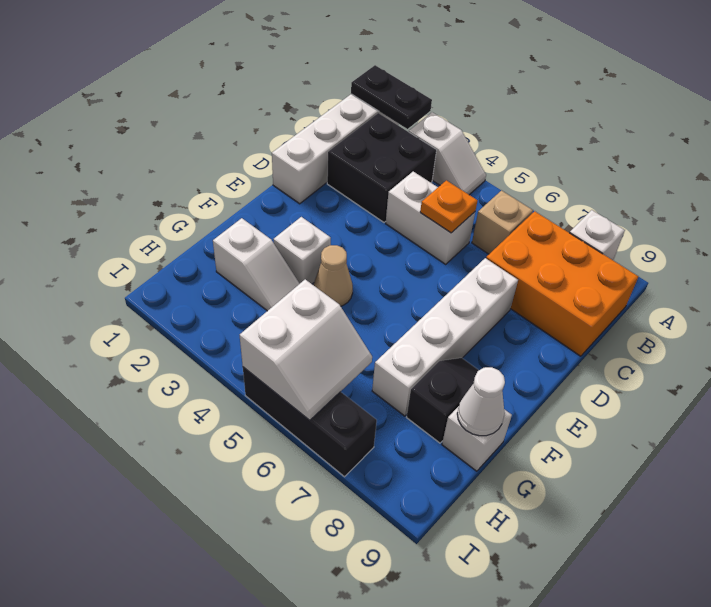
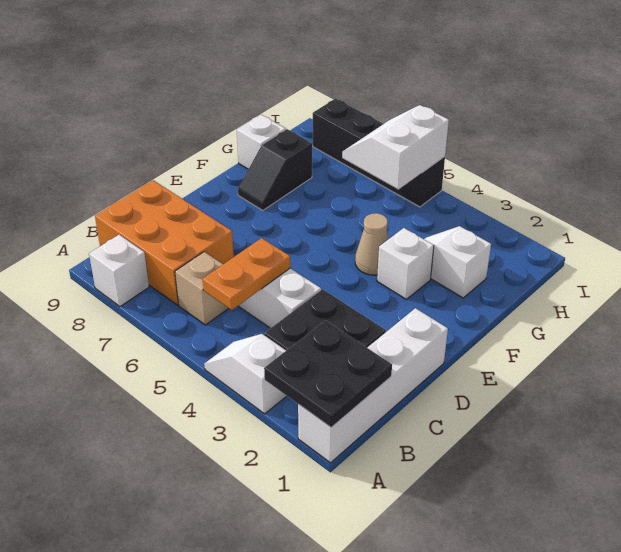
black 1x2 plate [351,65,432,129] -> black 2x2 plate [264,320,392,427]
orange 1x1 plate [420,180,477,233] -> orange 1x2 plate [203,238,290,310]
white 1x4 brick [372,258,518,416] -> none
white 1x1 cone [457,367,505,436] -> none
black 1x3 brick [243,367,377,477] -> black 1x4 brick [313,99,445,207]

